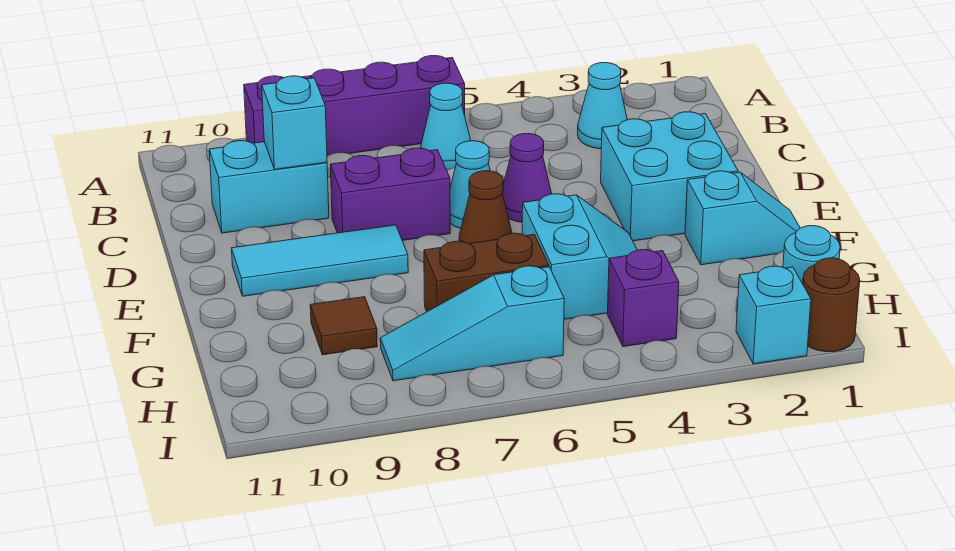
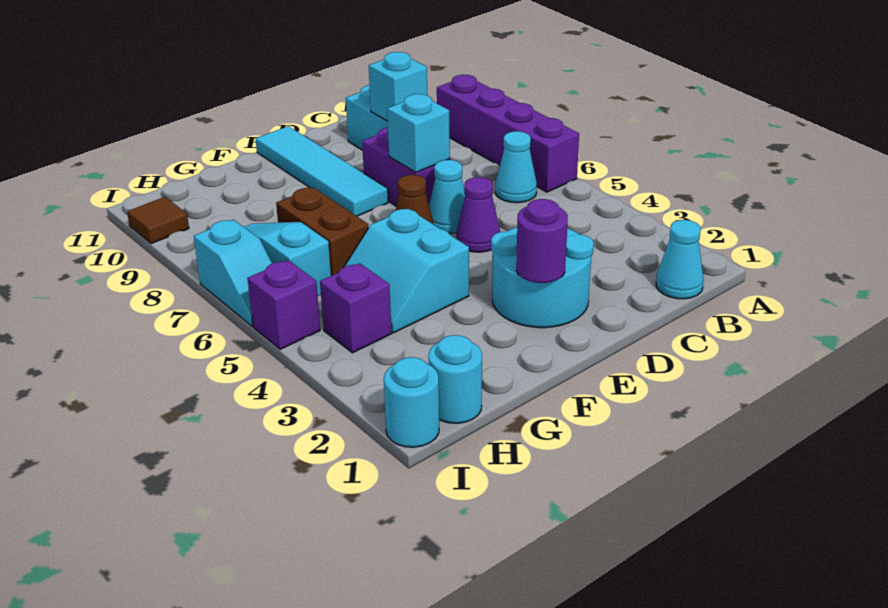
cyan 1x1 cone [578,63,627,149] -> cyan 1x1 cone moved to [656,220,704,299]
cyan 2x2 brick [601,112,738,241] -> cyan 2x2 round brick [491,227,594,328]
none -> purple 1x1 round brick [516,199,568,283]
cyan 1x3 tile [232,225,408,296] -> cyan 1x4 tile [255,126,388,216]
cyan 1x2 slope [685,171,800,265] -> cyan 1x2 slope moved to [194,220,272,326]
cyan 2x2 slope [522,194,637,319] -> cyan 2x2 slope turned to [344,209,469,333]
brown 1x1 tile [310,297,377,355] -> brown 1x1 tile moved to [127,197,189,244]
brown 1x1 round brick [803,258,860,352] -> cyan 1x1 round brick [384,357,439,447]
cyan 1x1 brick [736,266,811,364] -> cyan 1x1 brick moved to [387,94,450,172]
none -> purple 1x1 brick [247,260,320,349]

